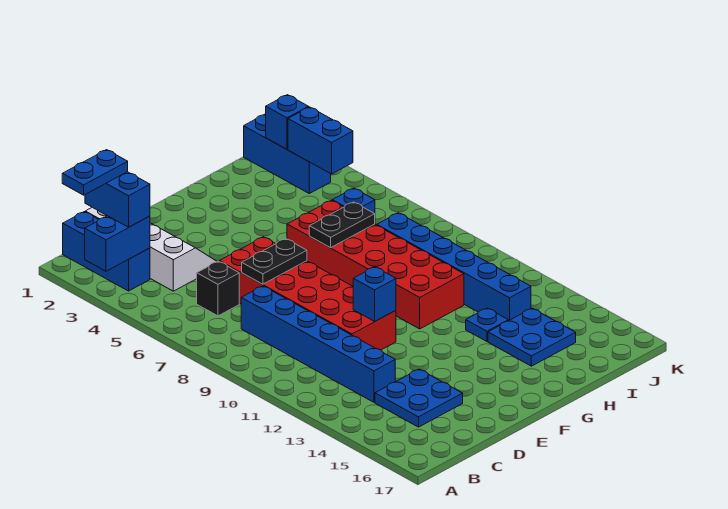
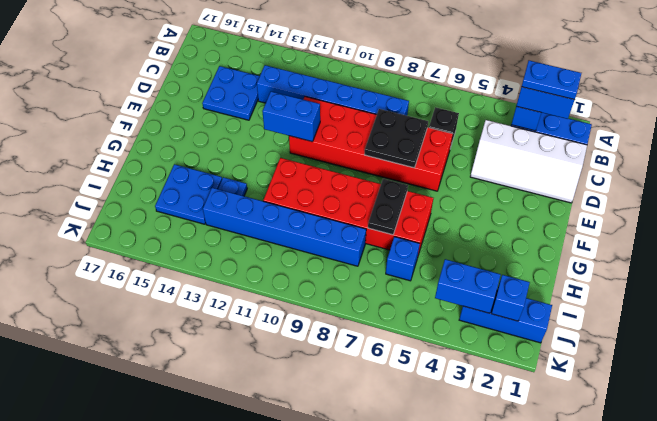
blue 1x2 plate [62,150,128,195] -> blue 1x2 plate turned to [522,61,581,100]
black 1x2 plate [242,239,307,284] -> black 2x2 plate [365,109,428,168]
blue 1x1 brick [353,267,396,321] -> blue 1x2 brick [262,92,320,142]

